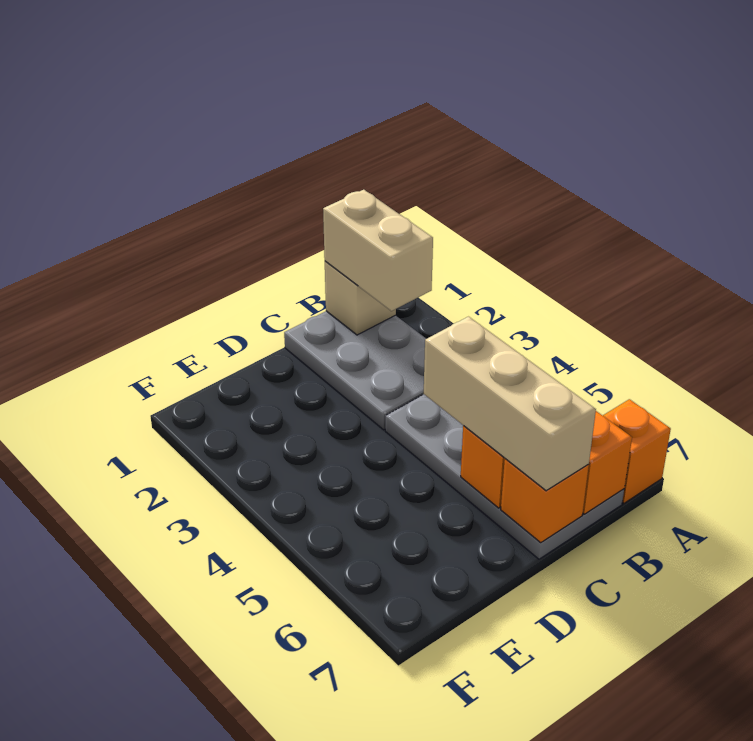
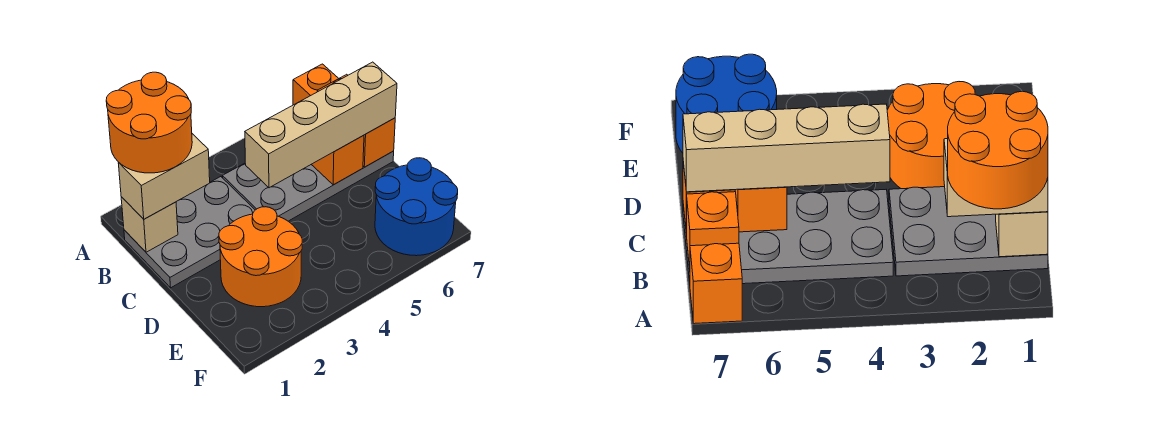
none -> orange 2x2 round brick [106,72,192,173]
tan 1x3 brick [424,317,596,491] -> tan 1x4 brick [245,62,397,188]
none -> orange 2x2 round brick [219,207,302,307]
none -> blue 2x2 round brick [375,158,458,256]

